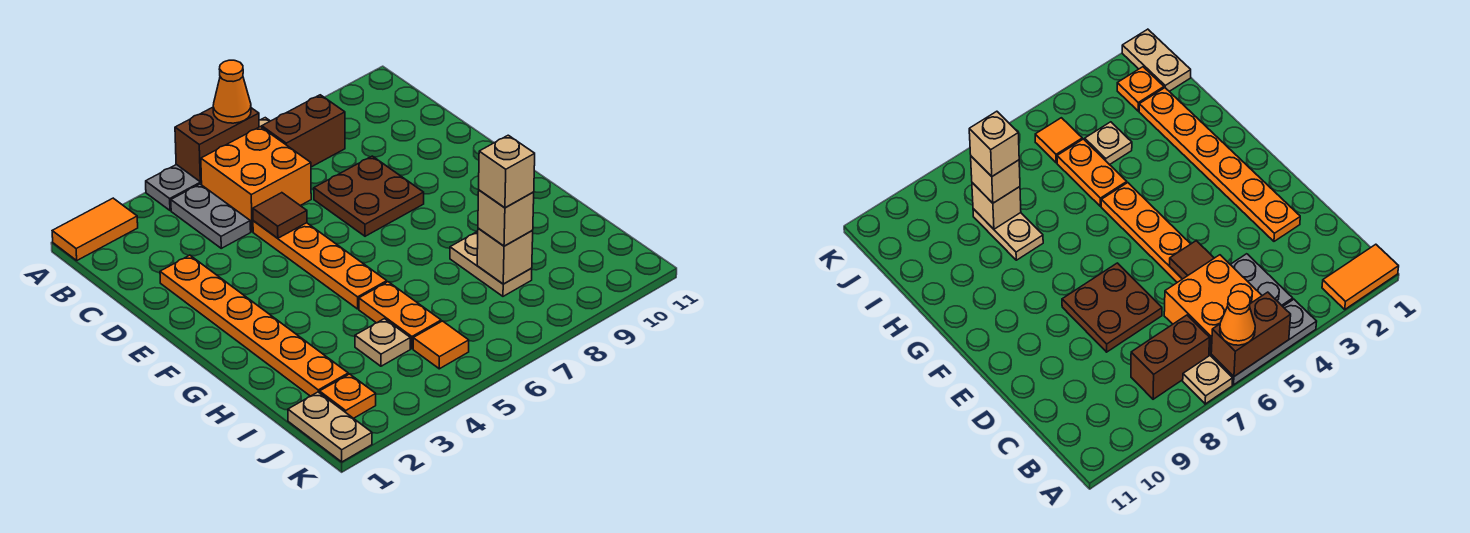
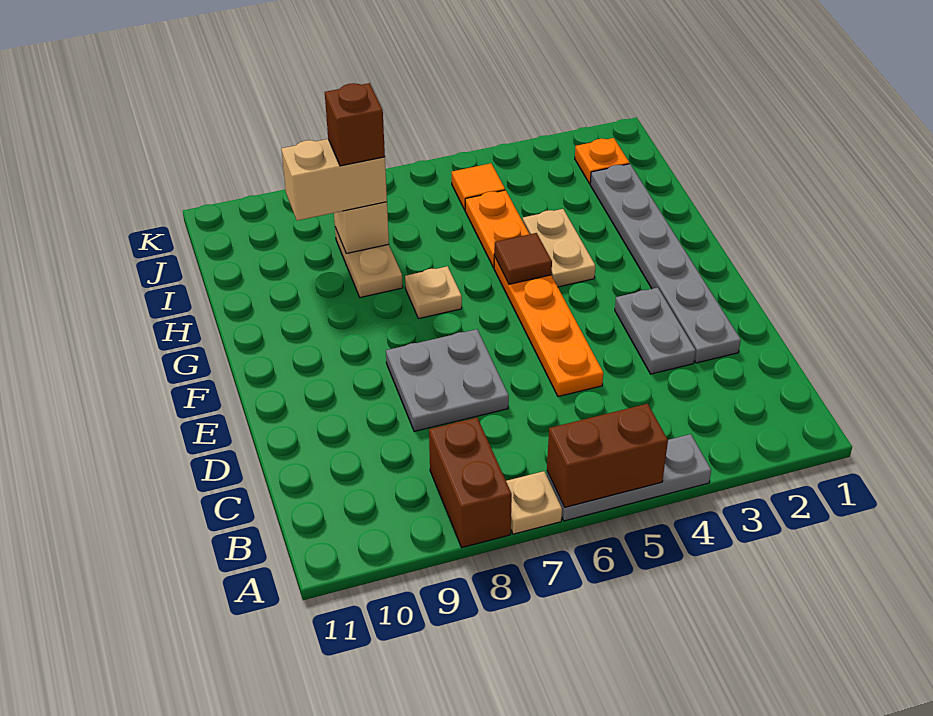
orange 1x2 tile [52,198,138,260] -> none
orange 1x1 cone [213,60,251,123] -> none
grey 1x2 plate [171,184,251,248] -> grey 1x2 plate moved to [615,288,696,374]
orange 2x2 brick [201,127,311,232] -> none
brown 1x2 brick [262,95,345,167] -> brown 1x2 brick turned to [429,418,512,547]
orange 1x6 plate [160,255,348,396] -> grey 1x6 plate [590,164,741,363]
brown 1x1 tile [253,193,307,238] -> brown 1x1 tile moved to [494,233,552,284]
brown 2x2 plate [314,156,424,236] -> grey 2x2 plate [386,329,509,432]
tan 1x1 plate [355,319,410,366] -> tan 1x1 plate moved to [405,266,462,319]
tan 1x1 brick [478,190,534,246] -> tan 1x2 brick [281,139,387,221]
tan 1x1 brick [479,135,535,208] -> brown 1x1 brick [325,83,385,166]
tan 1x2 plate [288,392,372,462] -> tan 1x2 plate moved to [523,209,595,287]

